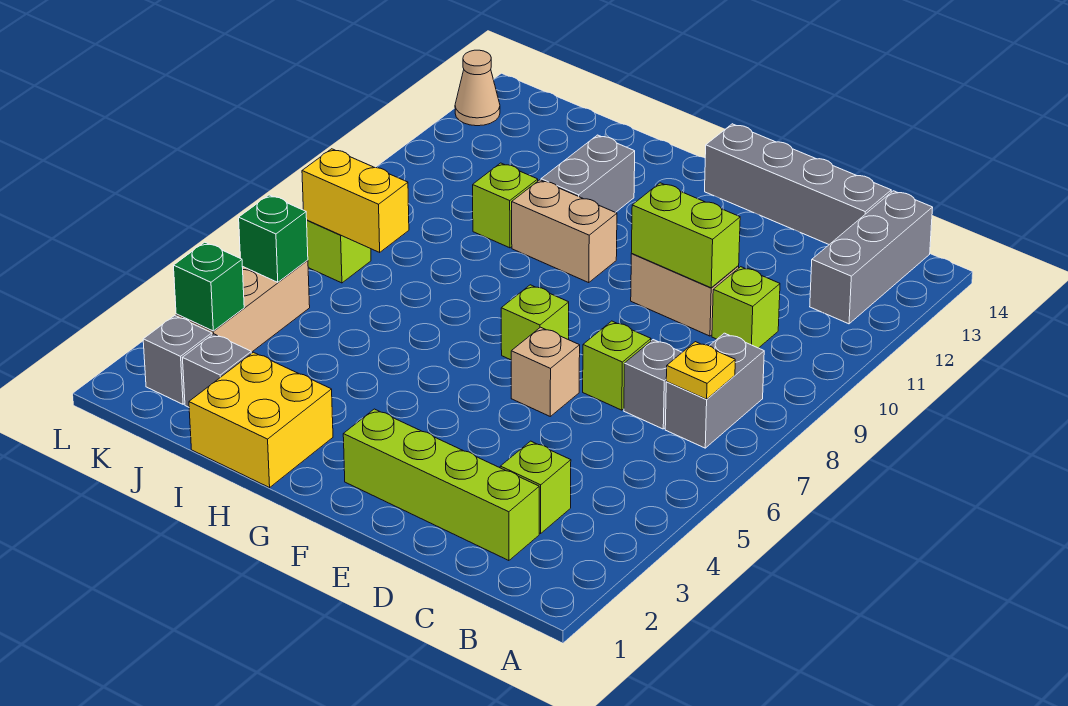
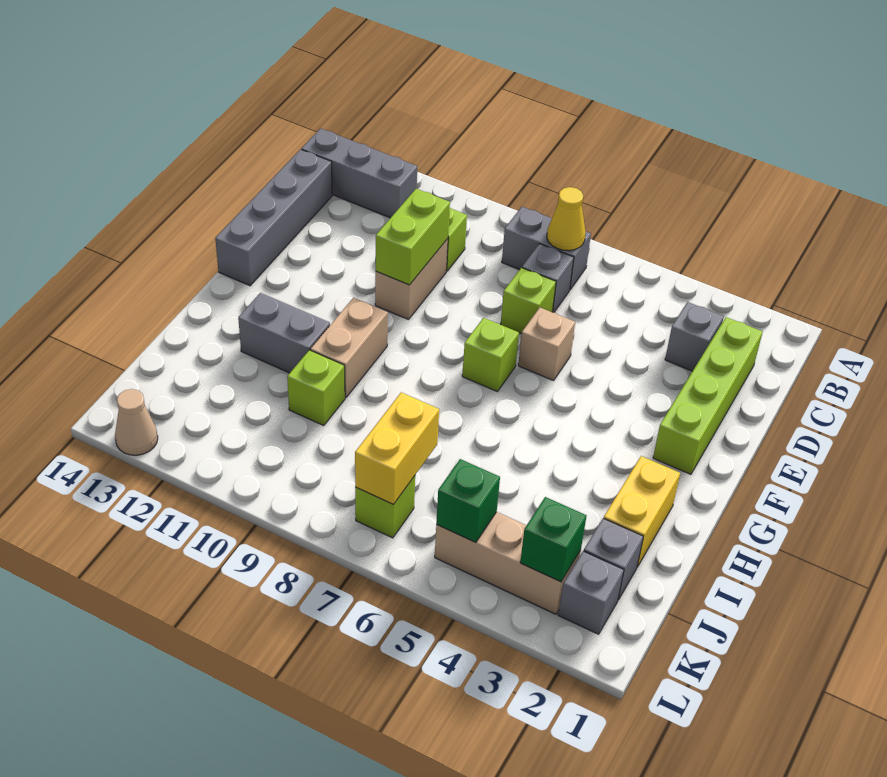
yellow 1x1 plate [666,342,735,399] -> yellow 1x1 cone [547,187,586,251]
lime 1x1 brick [500,441,571,533] -> grey 1x1 brick [665,302,724,371]
yellow 2x2 brick [189,352,333,488] -> yellow 1x2 brick [604,456,680,567]

